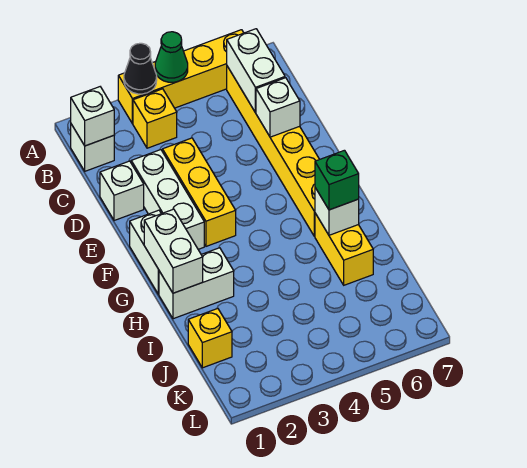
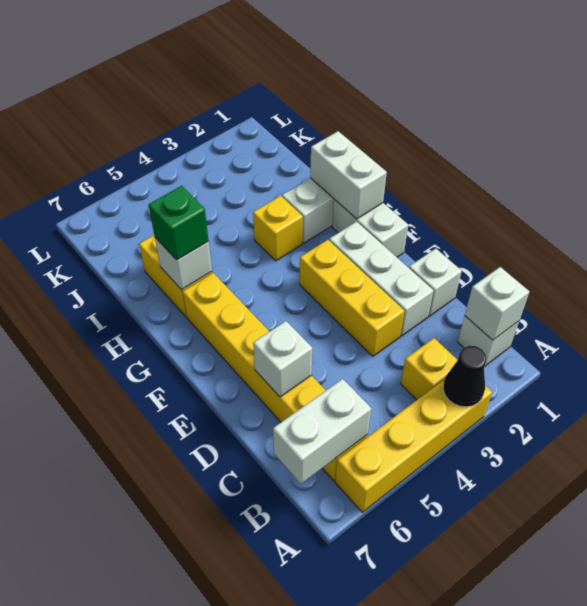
green 1x1 cone [155,32,188,82] -> none
white 1x2 brick [227,29,285,113] -> white 1x2 brick turned to [273,379,371,484]
yellow 1x1 brick [188,309,232,368] -> yellow 1x1 brick moved to [253,196,303,261]

